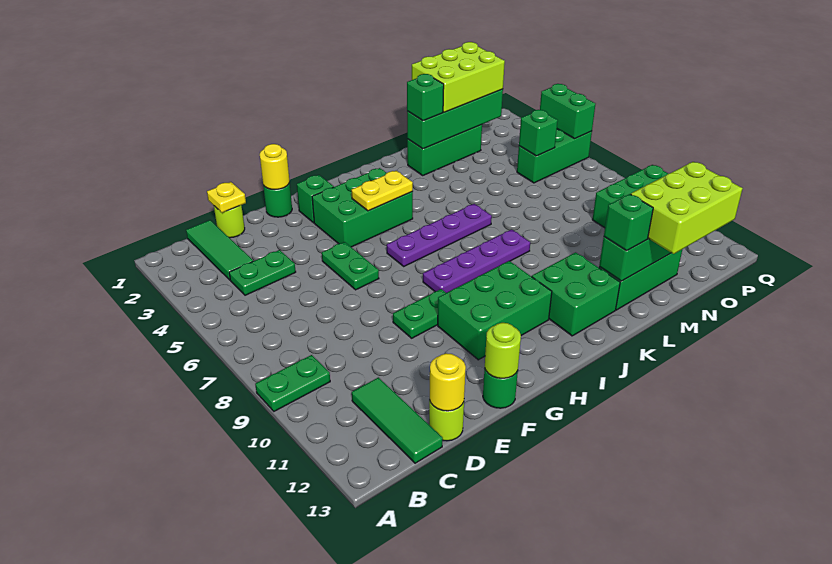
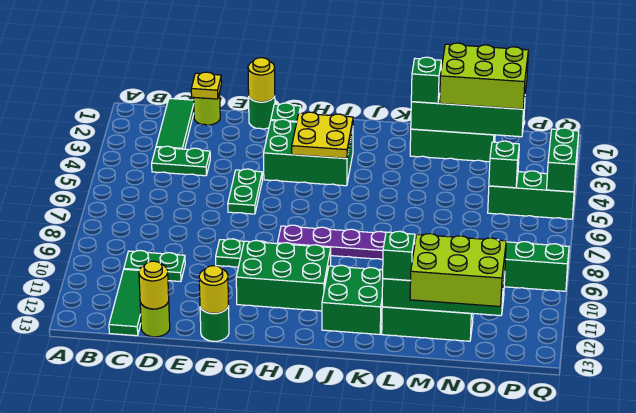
green 1x2 plate [255,355,330,411] -> green 1x2 plate moved to [124,251,185,282]
lime 1x1 round brick [485,323,521,378] -> yellow 1x1 round brick [199,266,229,313]
yellow 1x2 plate [351,171,413,211] -> yellow 2x2 plate [292,112,353,158]
purple 1x4 plate [387,204,492,266] -> none

